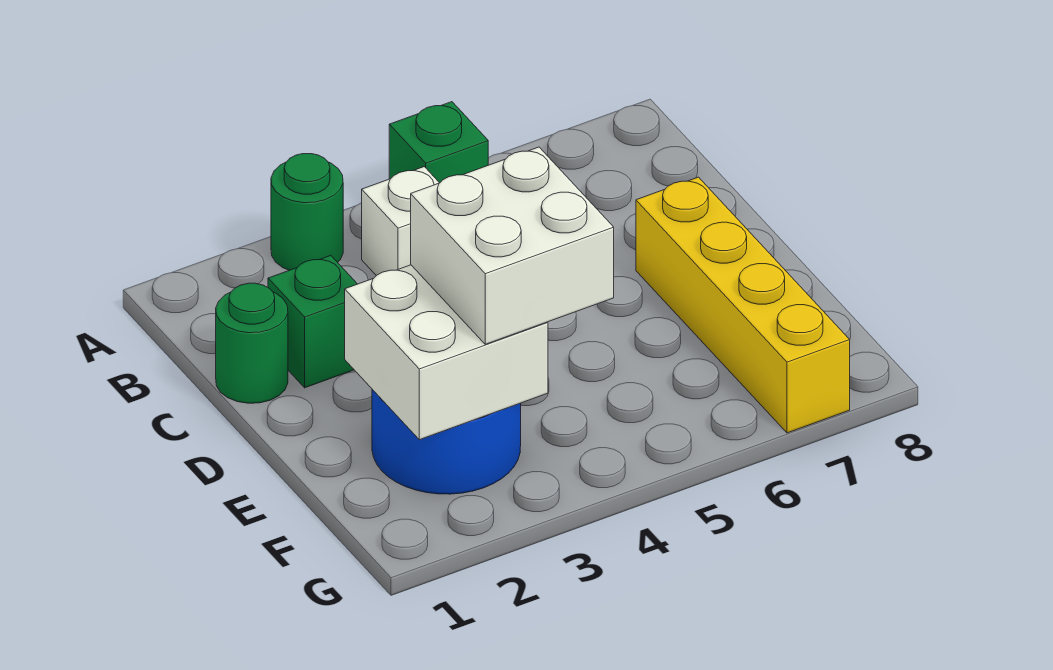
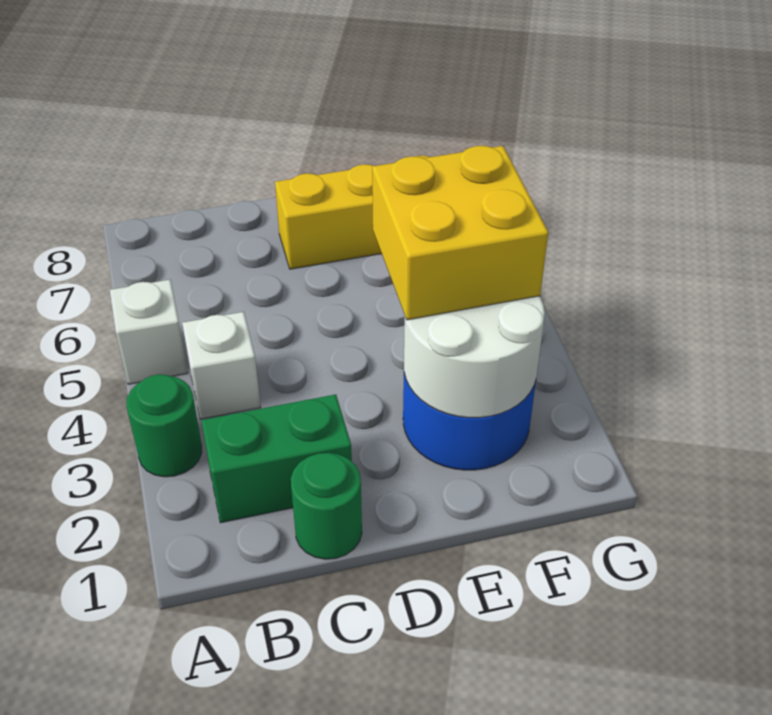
green 1x1 brick [389,102,488,183] -> white 1x1 brick [110,280,188,384]
green 1x1 brick [268,255,357,388] -> green 1x2 brick [201,395,352,523]
white 2x2 brick [345,265,548,440] -> white 2x2 round brick [404,296,545,418]
white 2x2 brick [411,147,614,344] -> yellow 2x2 brick [372,146,548,320]

